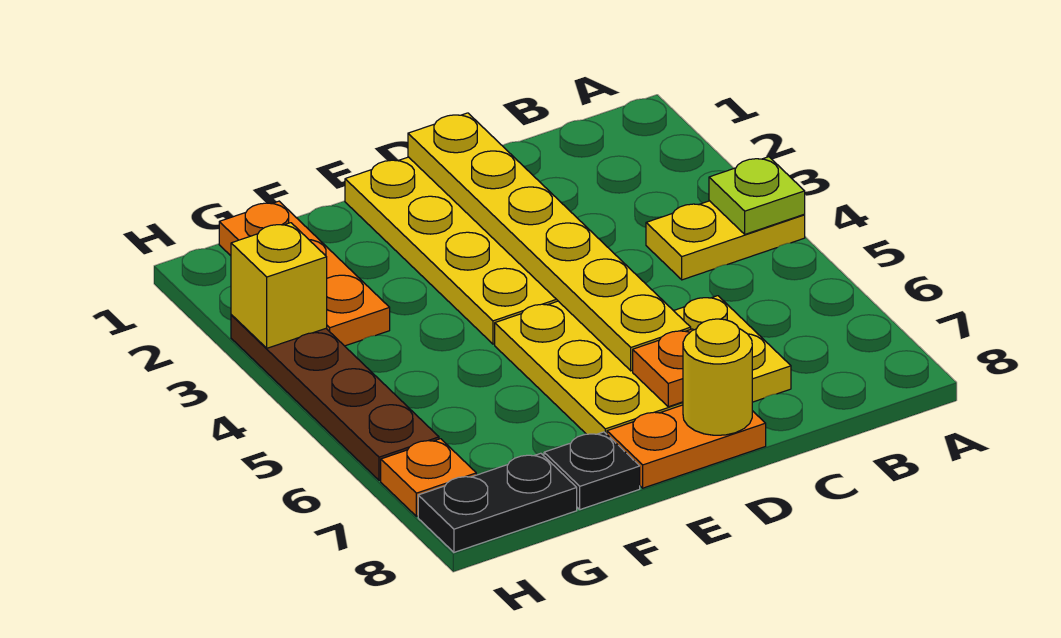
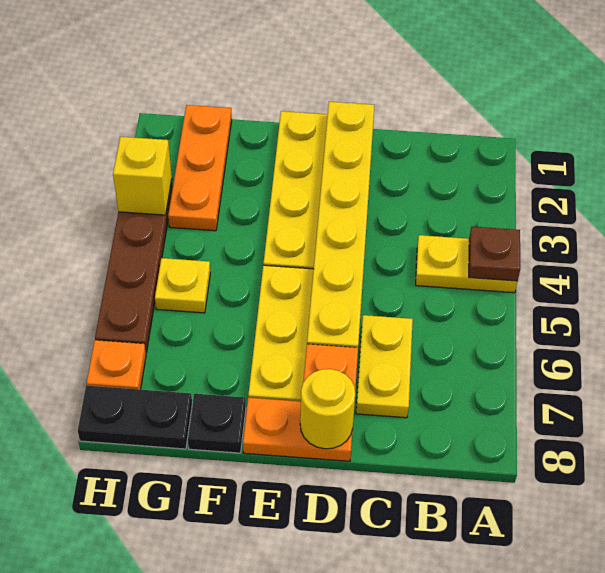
lime 1x1 plate [709,157,805,234] -> brown 1x1 plate [469,227,520,281]
none -> yellow 1x1 plate [155,258,210,313]

